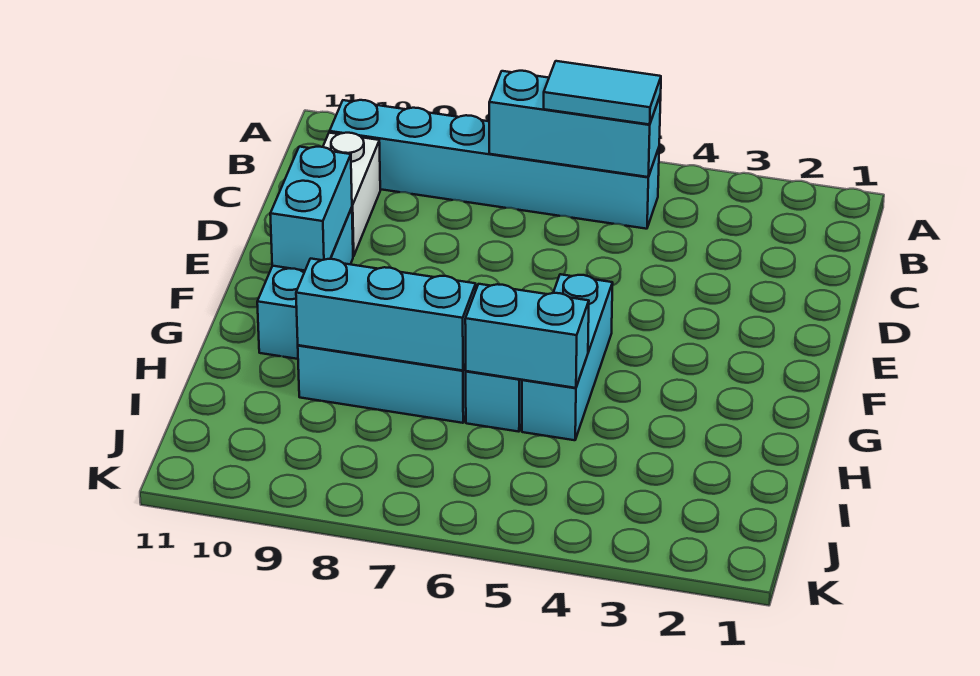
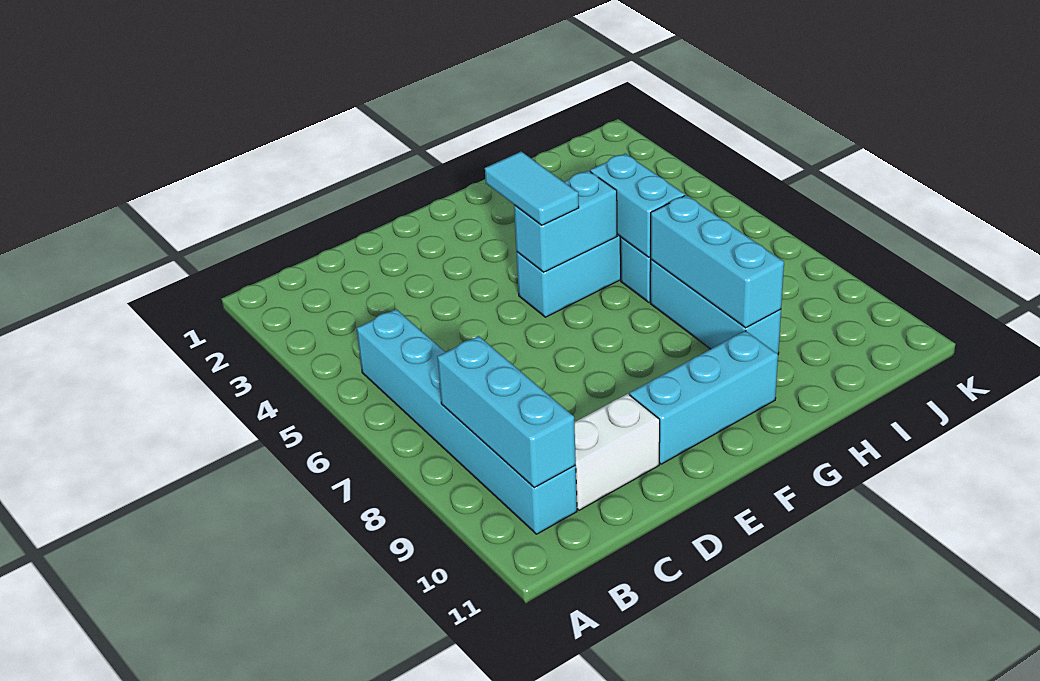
cyan 1x3 brick [489,71,661,177] -> cyan 1x3 brick moved to [437,336,576,487]
cyan 1x2 tile [544,61,661,125] -> cyan 1x2 tile moved to [485,152,579,225]
cyan 1x2 brick [270,147,352,271] -> cyan 1x2 brick moved to [514,171,617,272]

